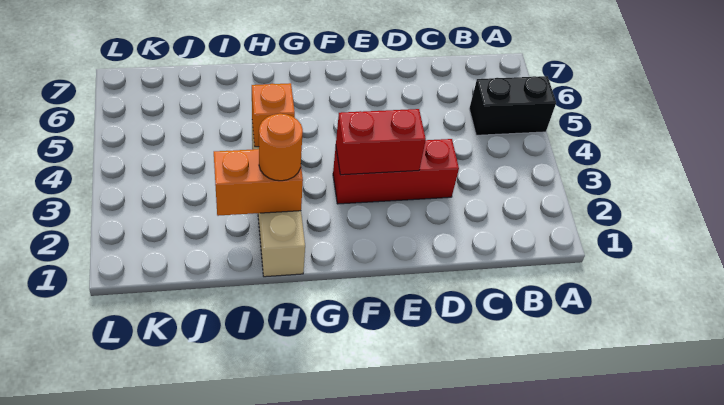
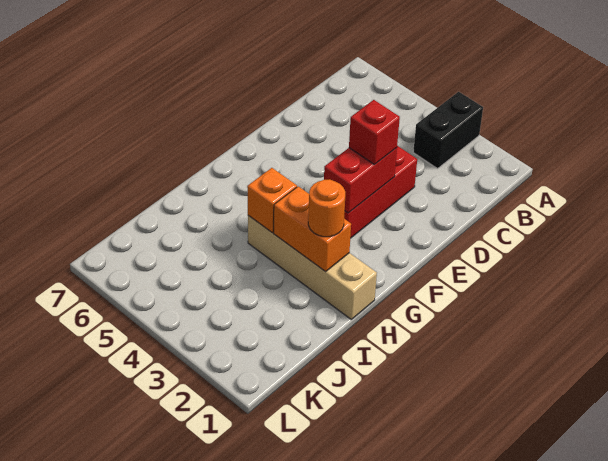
black 1x2 brick [469,76,556,135] -> black 1x2 brick moved to [413,92,483,168]
none -> red 1x1 brick [349,100,400,165]
orange 1x2 brick [214,149,303,216] -> orange 1x2 brick turned to [274,186,351,272]

